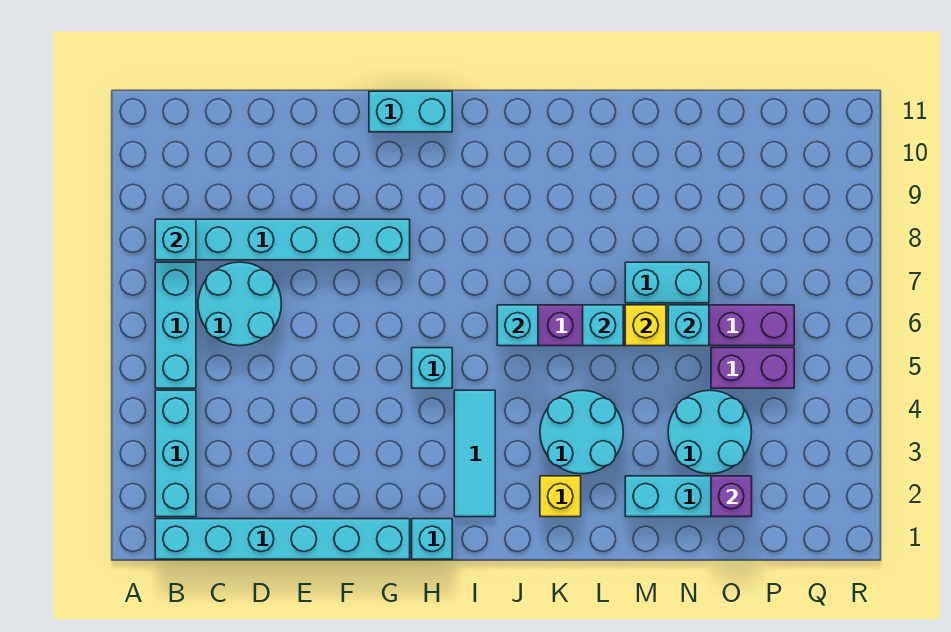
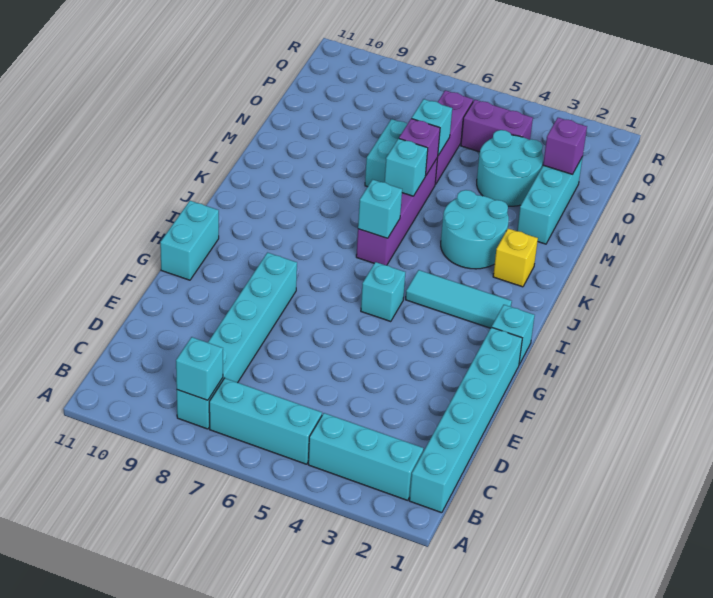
cyan 2x2 round brick [198,262,281,346] -> none
yellow 1x1 brick [625,305,666,346] -> purple 1x1 brick [399,119,440,176]
purple 1x2 brick [711,348,794,388] -> purple 1x2 brick turned to [461,100,533,152]

